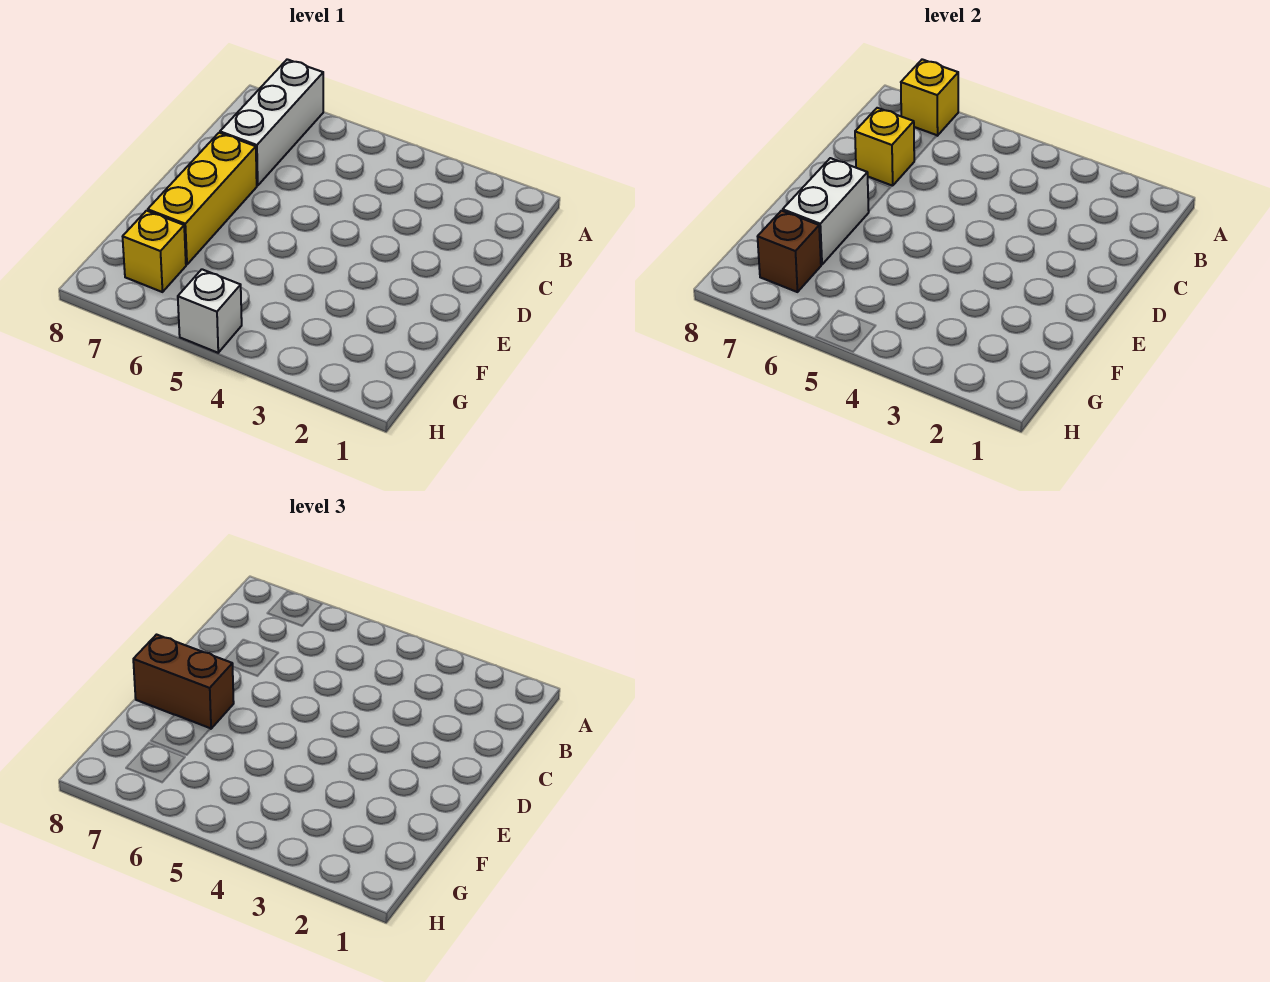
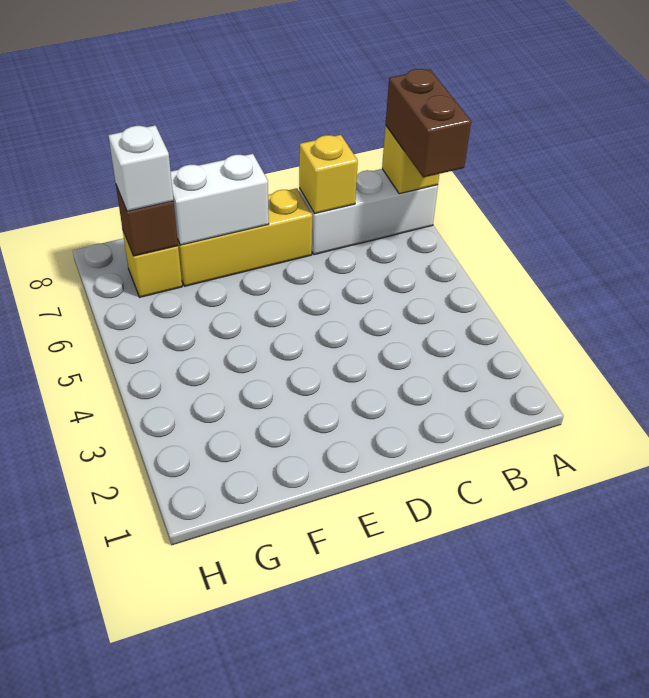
brown 1x2 brick [133,635,234,729] -> brown 1x2 brick moved to [386,69,471,178]
white 1x1 brick [178,269,242,353] -> white 1x1 brick moved to [108,125,174,211]

